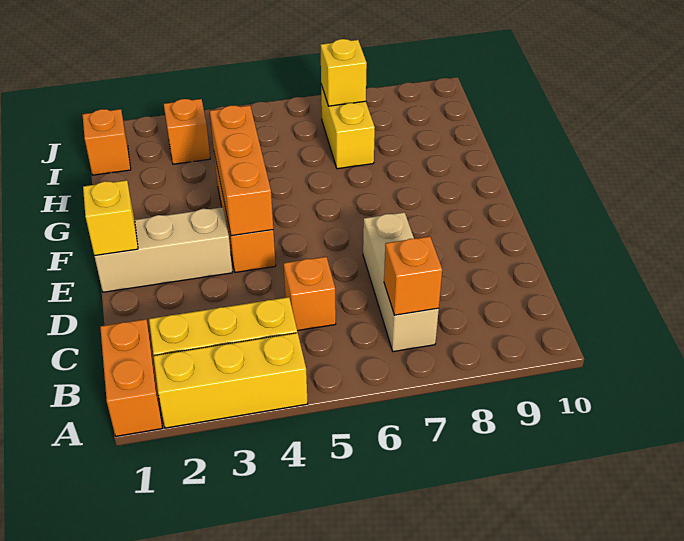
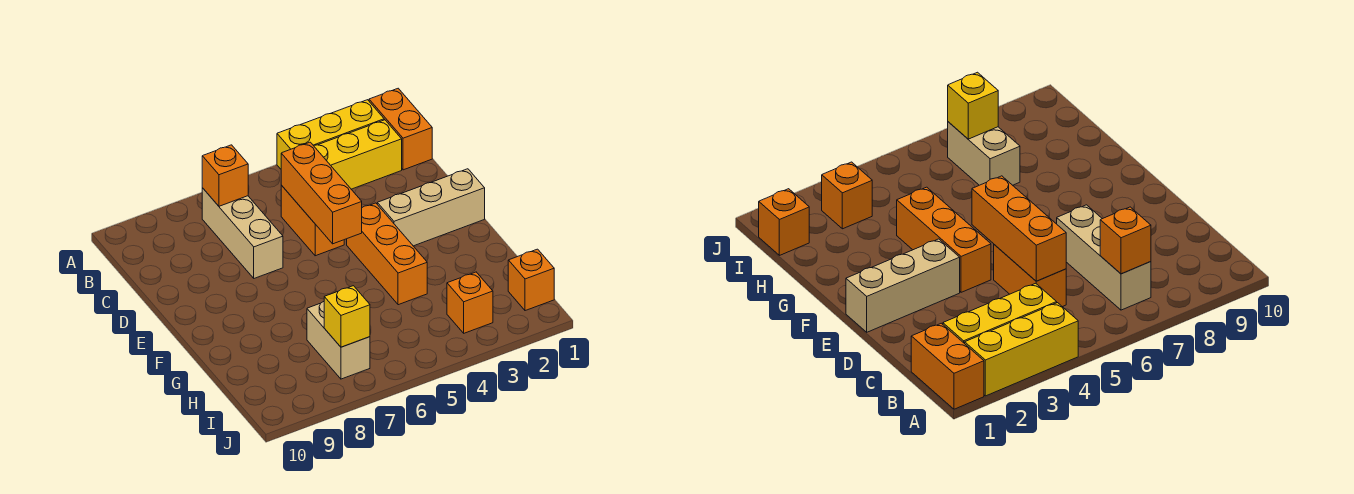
orange 1x1 brick [284,257,336,331] -> orange 1x2 brick [281,185,344,256]
yellow 1x1 brick [83,180,138,256] -> none
orange 1x3 brick [210,105,273,236] -> orange 1x3 brick moved to [281,142,362,244]
yellow 1x2 brick [321,85,375,169] -> tan 1x2 brick [307,302,370,379]

